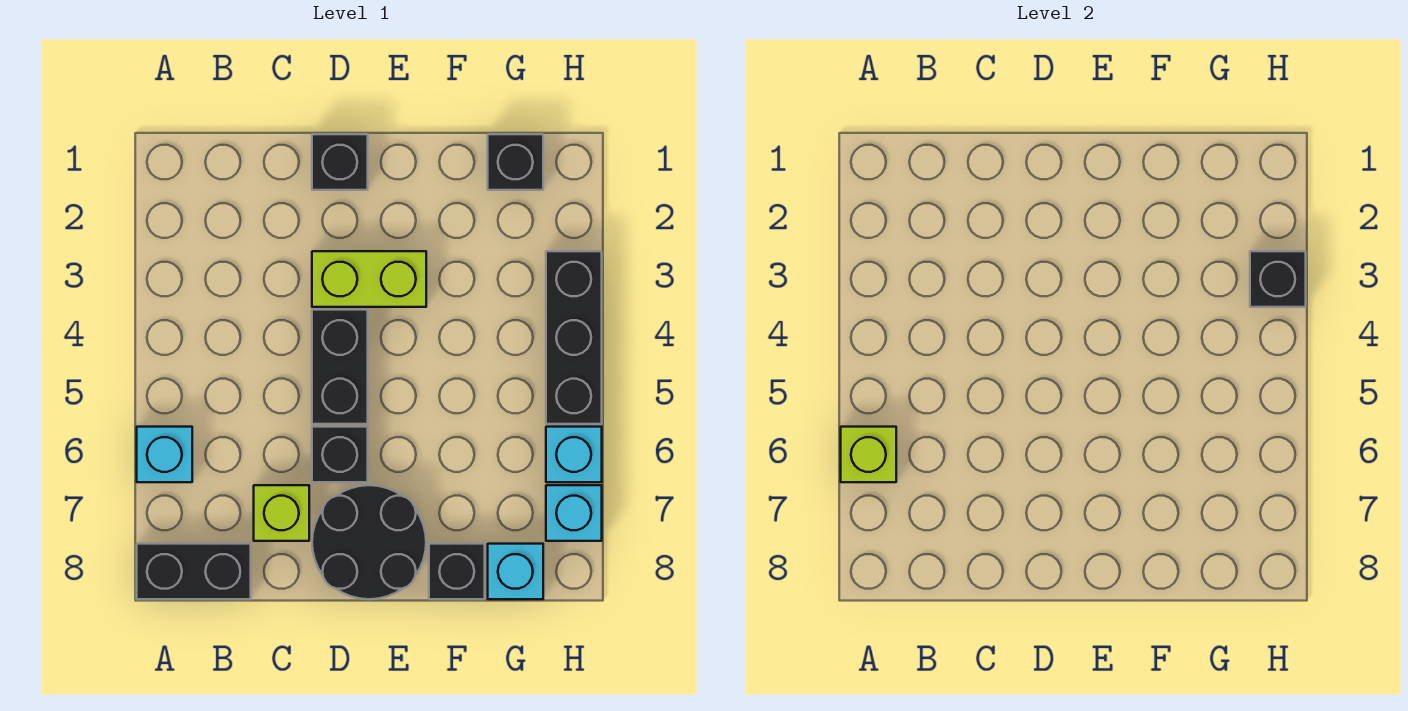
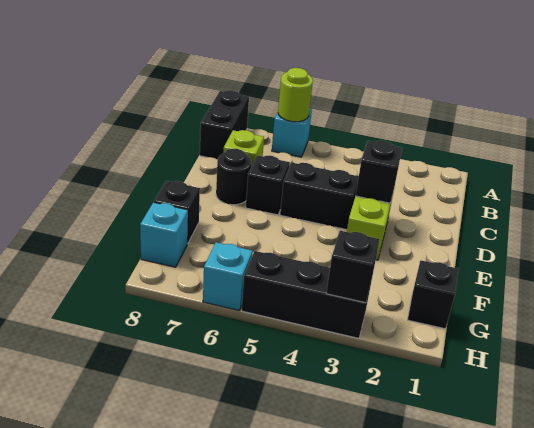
lime 1x1 brick [841,427,896,482] -> lime 1x1 round brick [278,68,313,122]
black 1x1 brick [312,134,368,190] -> black 1x1 brick moved to [356,141,402,203]
black 2x2 round brick [312,485,426,599] -> black 1x1 round brick [216,149,251,205]
cyan 1x1 brick [546,485,602,541] -> none

